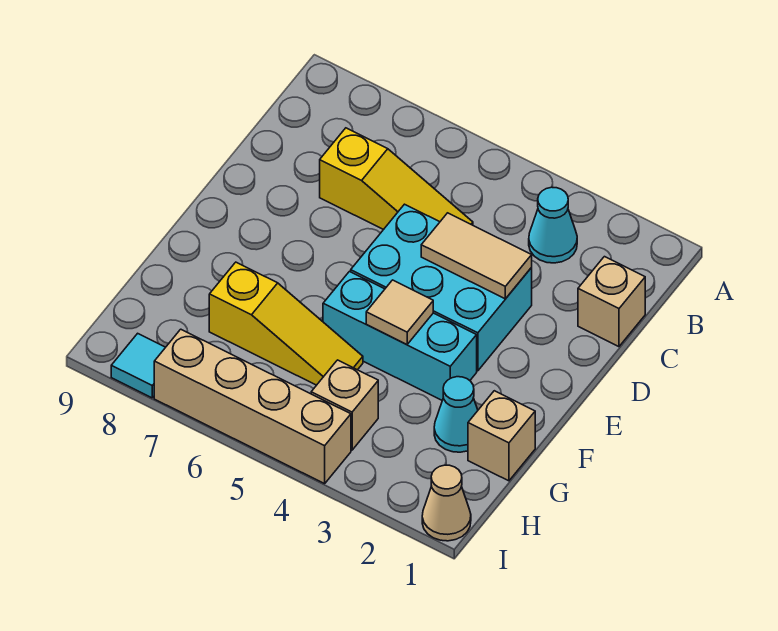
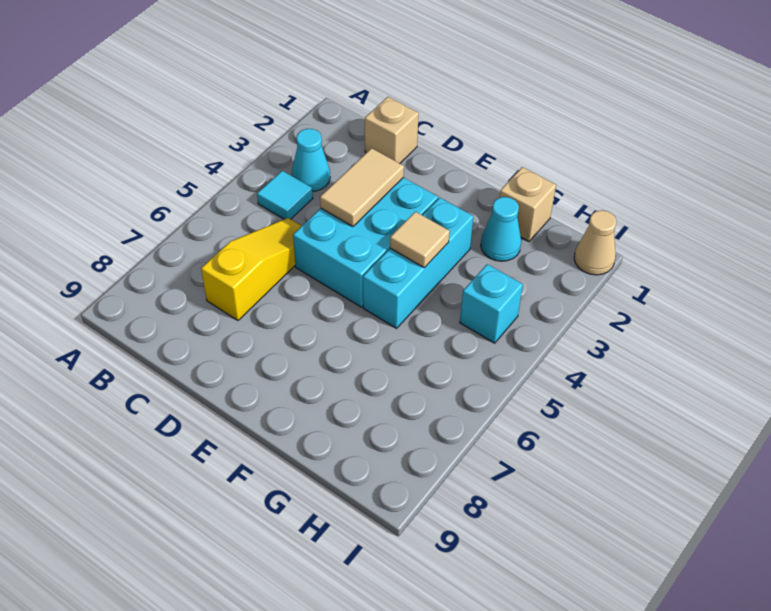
yellow 1x3 slope [209,262,363,385] -> none
tan 1x1 brick [311,360,378,450] -> cyan 1x1 brick [460,264,523,343]
tan 1x4 brick [154,329,351,484] -> none
cyan 1x1 tile [111,333,166,398] -> cyan 1x1 tile moved to [257,171,313,219]

